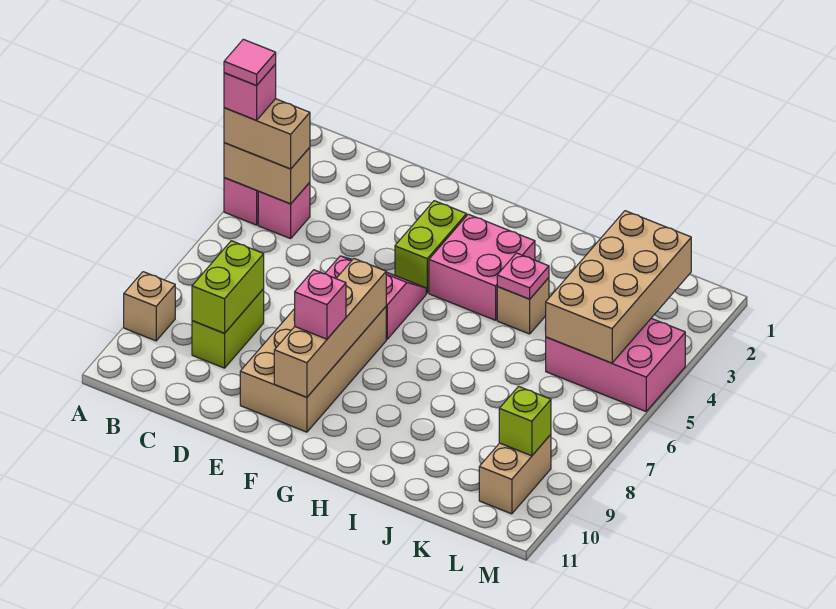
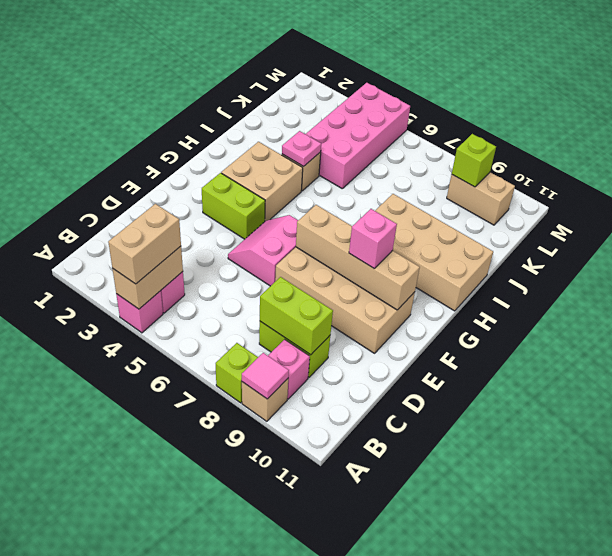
pink 1x1 brick [224,64,276,120] -> pink 1x1 brick moved to [268,339,310,399]
pink 1x1 tile [224,39,276,86] -> pink 1x1 tile moved to [242,353,289,399]
none -> lime 1x1 brick [216,343,258,403]
pink 2x2 brick [429,214,535,320] -> tan 2x2 brick [221,142,303,221]
tan 2x4 brick [545,211,691,363] -> tan 2x4 brick moved to [375,194,493,311]
pink 2x3 brick [546,318,685,411] -> pink 2x4 brick [306,83,410,188]

